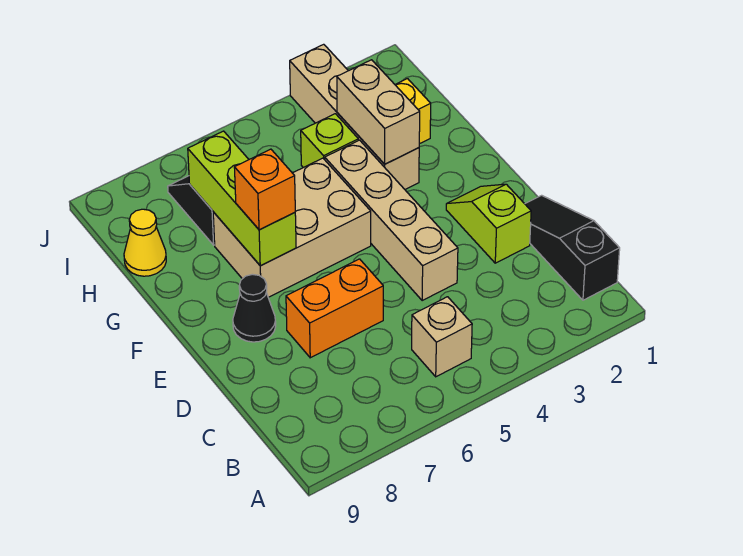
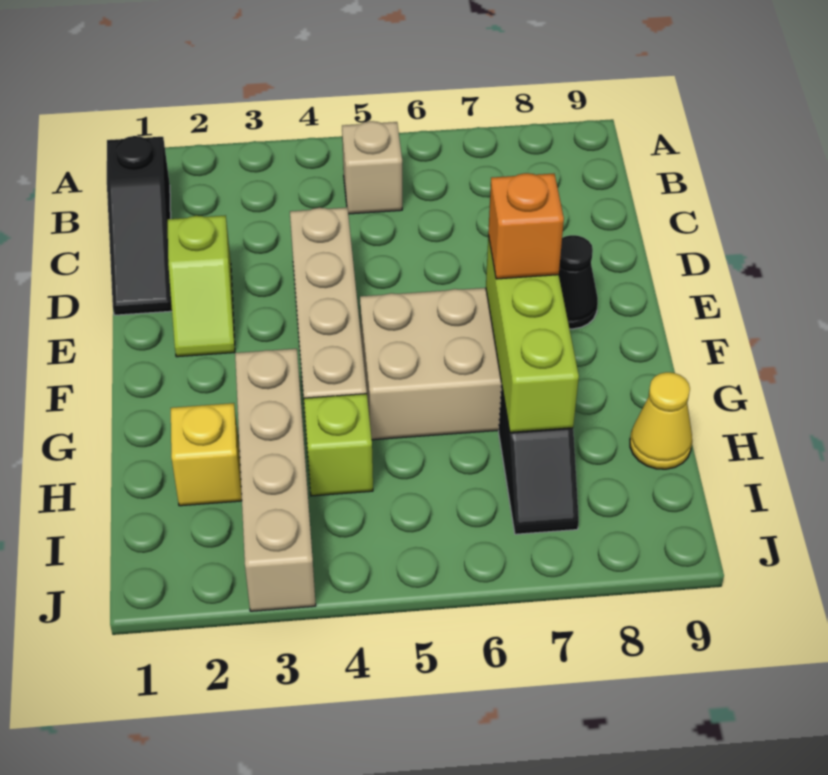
orange 1x2 brick [286,259,383,358] -> none
tan 1x2 brick [337,60,420,164] -> none

